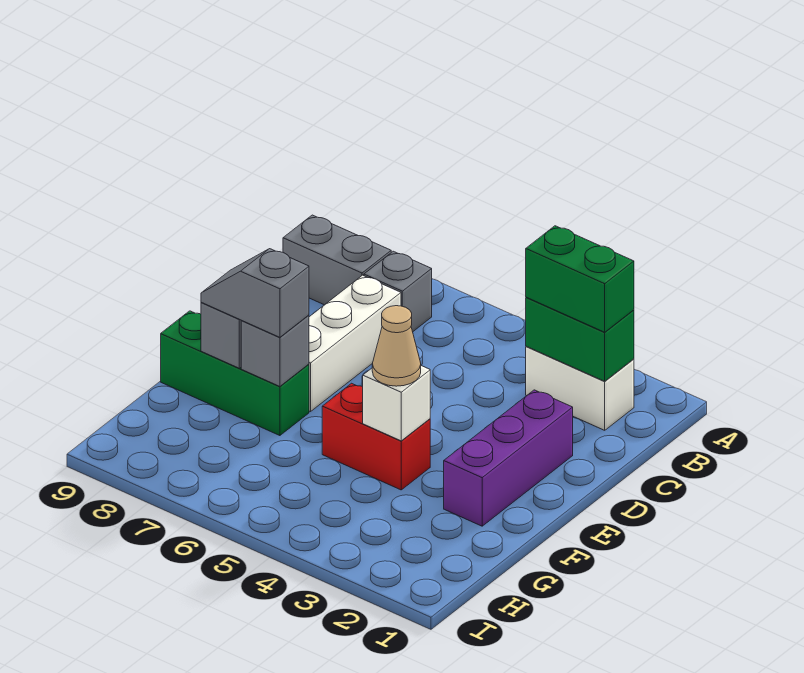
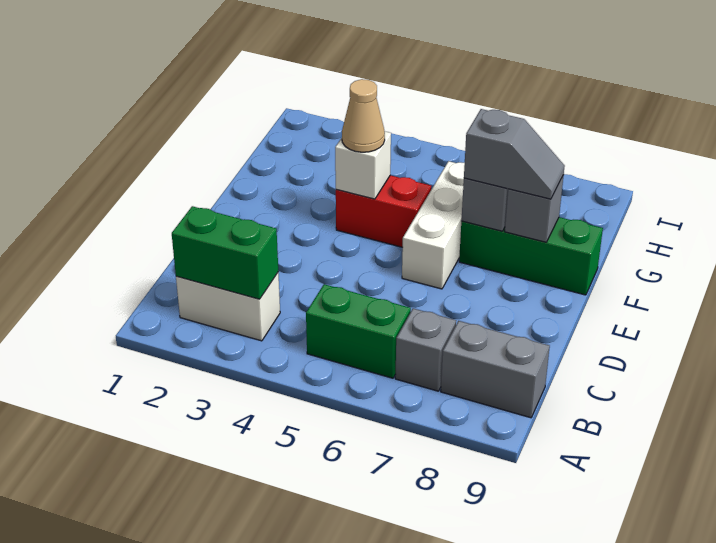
green 1x2 brick [526,226,634,332] -> green 1x2 brick moved to [306,284,411,378]
white 1x3 brick [309,275,401,412] -> white 1x3 brick moved to [402,161,465,289]
purple 1x3 brick [444,390,573,526] -> none

